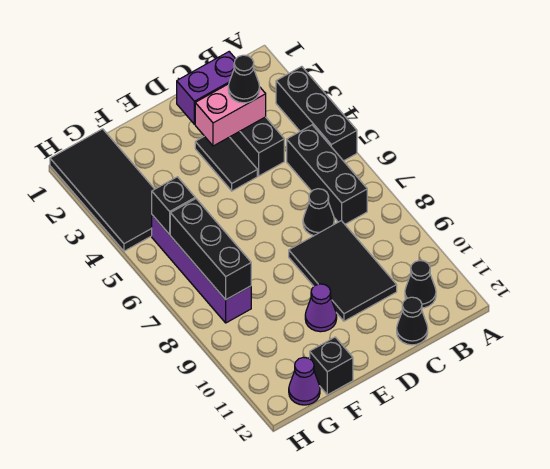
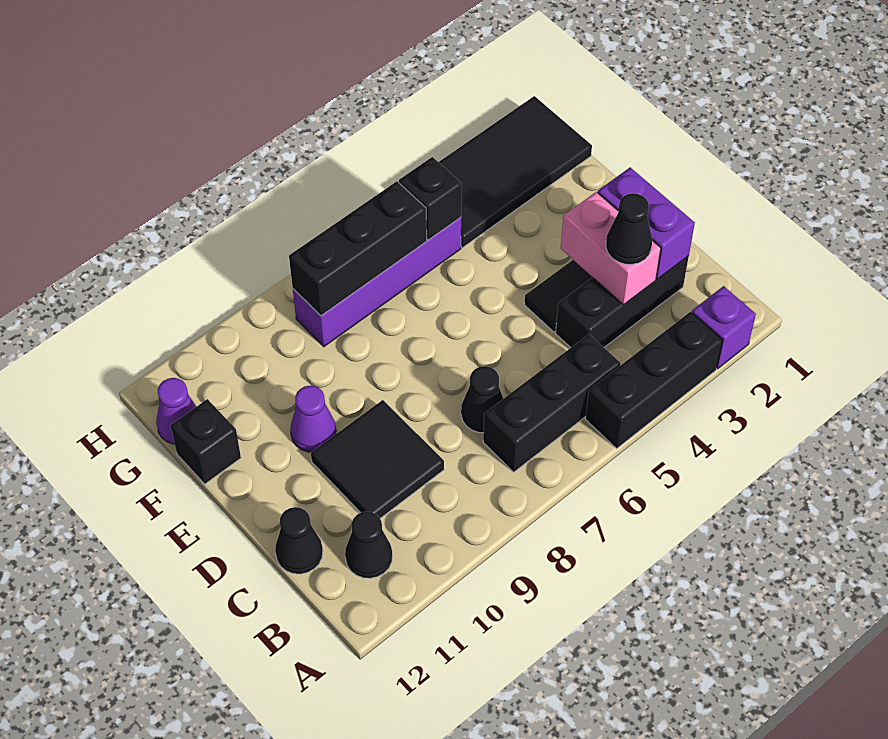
none -> purple 1x1 brick [692,286,756,369]
black 2x3 tile [289,221,397,321] -> black 2x2 tile [311,400,444,518]

